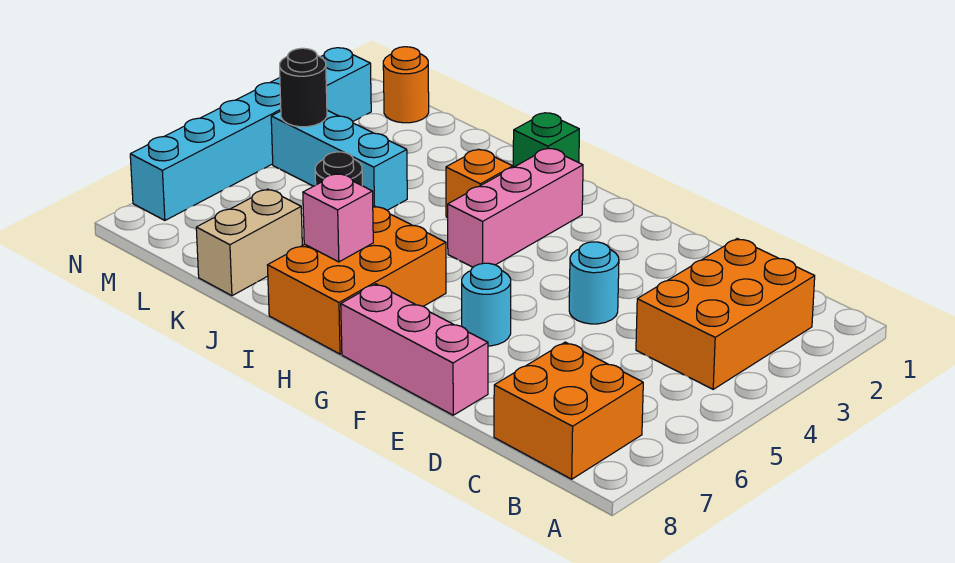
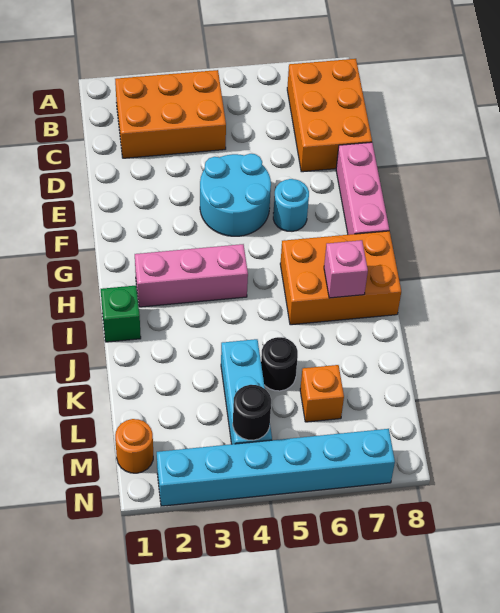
orange 2x2 brick [494,342,643,479] -> orange 2x3 brick [287,59,372,172]
cyan 1x1 round brick [569,242,619,324] -> cyan 2x2 round brick [200,154,271,236]
orange 1x1 brick [446,149,513,218] -> orange 1x1 brick moved to [300,365,344,422]
tan 1x2 brick [196,189,302,296] -> none

